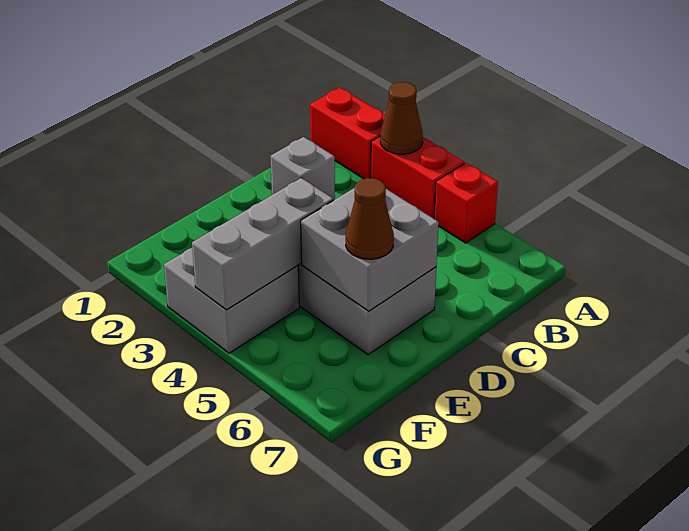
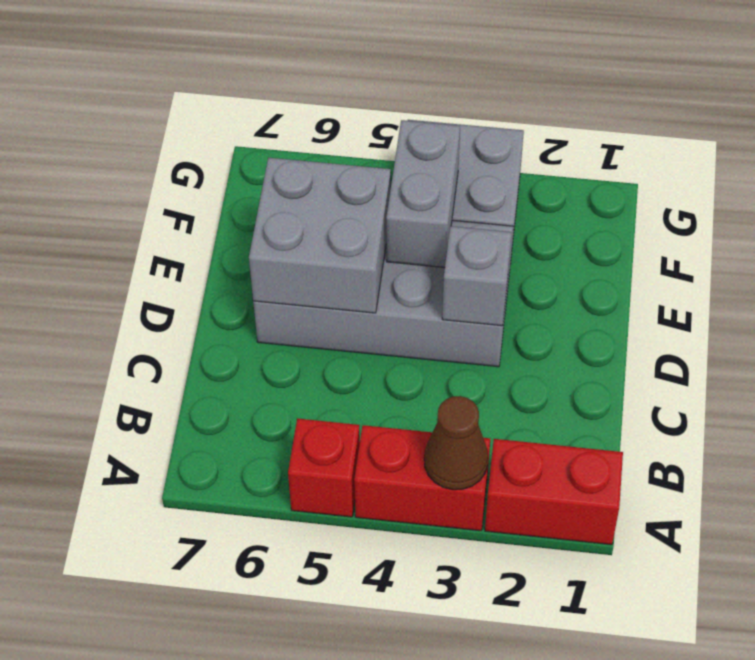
grey 1x3 brick [192,178,333,310] -> grey 1x2 brick [386,120,460,267]
brown 1x1 cone [346,178,394,259] -> none

